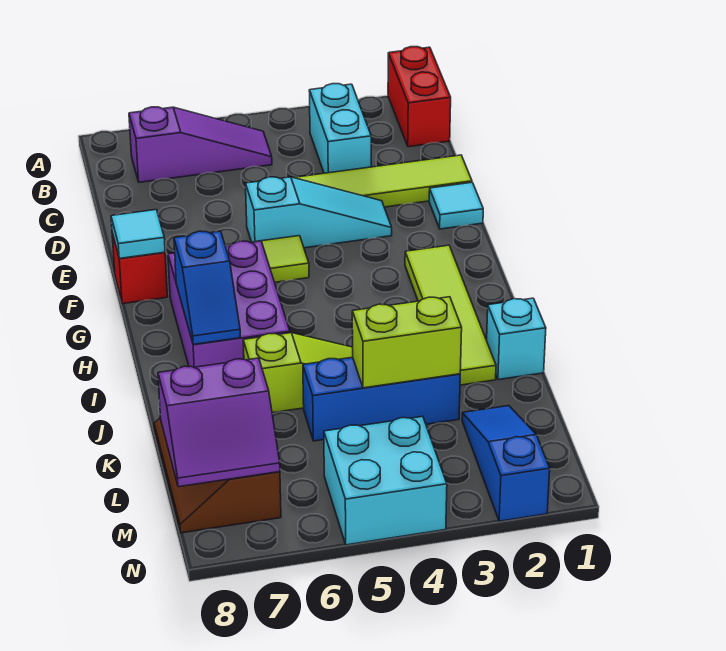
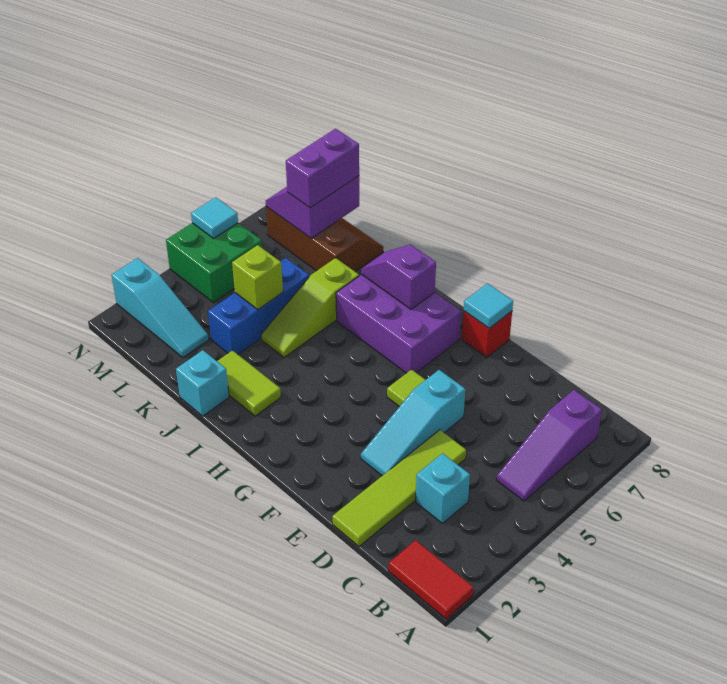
red 1x2 brick [388,47,451,147] -> red 1x2 tile [389,540,473,619]
cyan 1x2 brick [309,84,371,173] -> cyan 1x1 brick [416,453,470,523]
cyan 1x1 tile [429,182,483,229] -> cyan 1x1 tile moved to [191,197,238,238]
lime 1x4 tile [405,245,496,385] -> lime 1x2 tile [217,350,281,416]
blue 1x2 slope [174,231,240,344] -> purple 1x2 slope [361,244,436,309]
lime 1x2 brick [352,297,462,388] -> lime 1x1 brick [232,245,283,309]
blue 1x3 slope [462,406,550,521] -> cyan 1x3 slope [112,258,209,357]
none -> purple 1x2 brick [286,129,359,208]
cyan 2x2 brick [324,416,447,545] -> green 2x2 brick [166,223,262,303]

